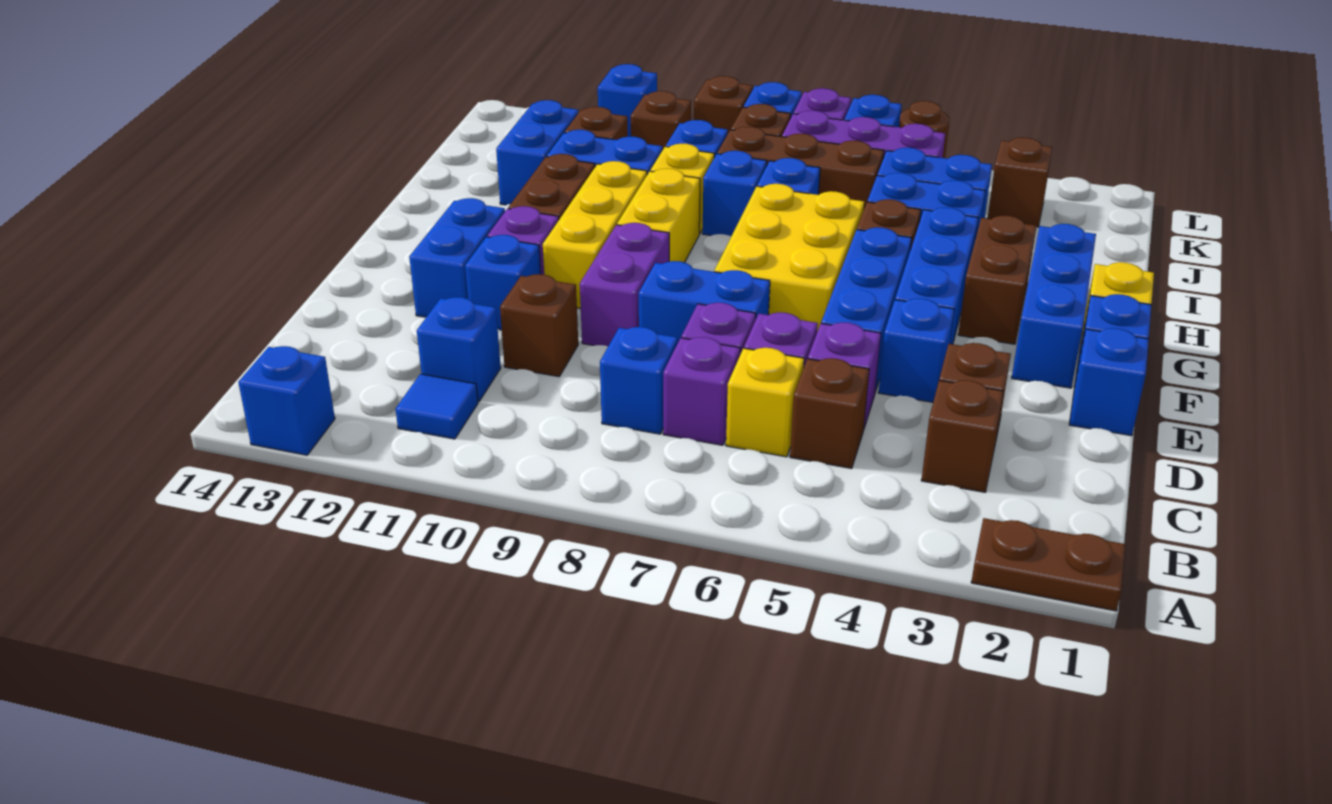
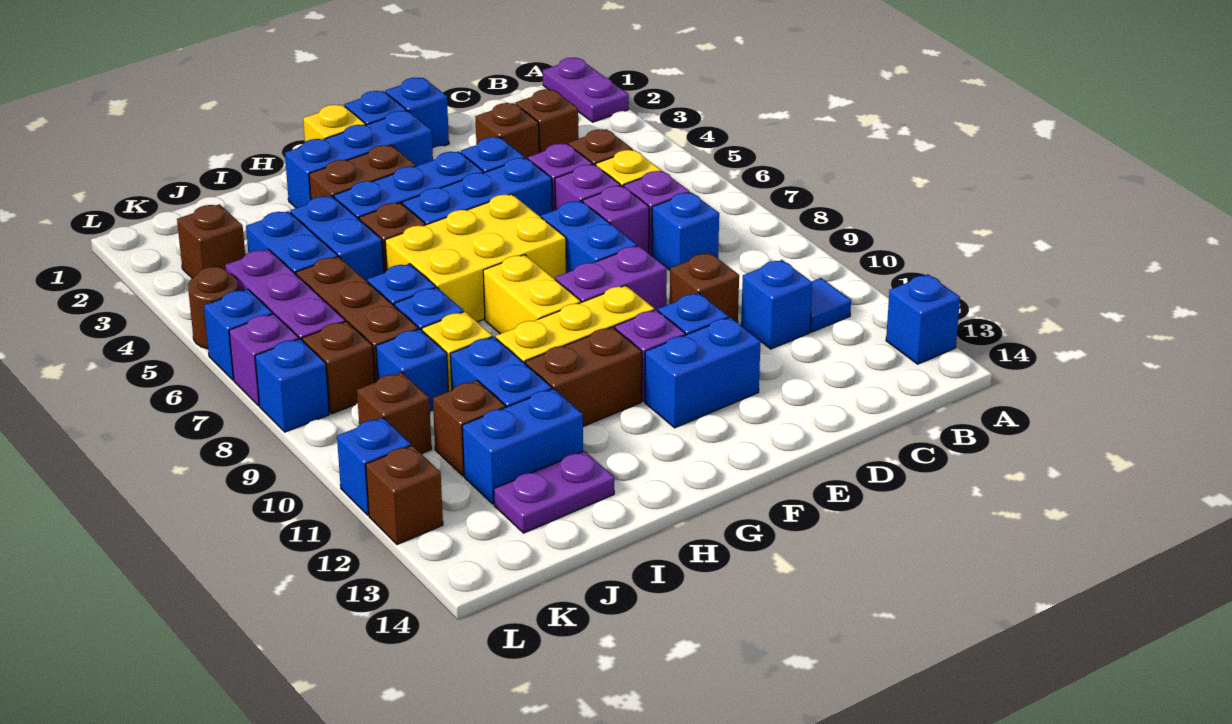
brown 1x2 plate [971,518,1125,611] -> purple 1x2 plate [543,58,629,122]
yellow 1x2 brick [617,169,700,263] -> yellow 1x2 brick turned to [483,255,581,334]
none -> purple 1x2 plate [494,451,614,533]
brown 1x1 brick [694,76,753,133] -> brown 1x1 brick moved to [366,445,443,545]

